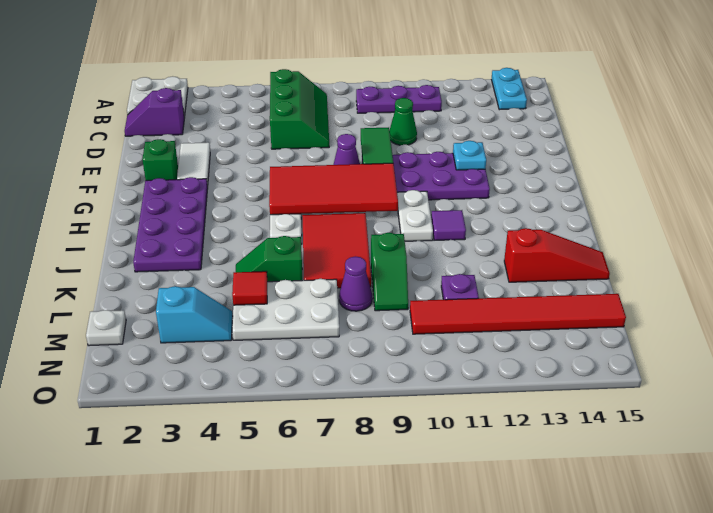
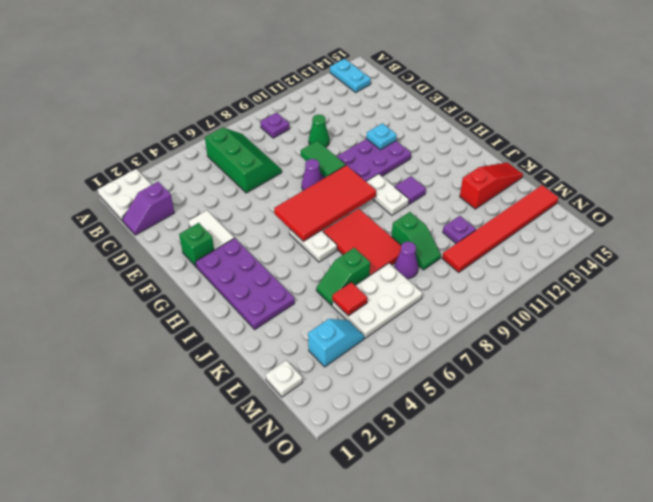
purple 1x3 plate [356,85,442,113] -> purple 1x1 plate [260,113,290,138]

